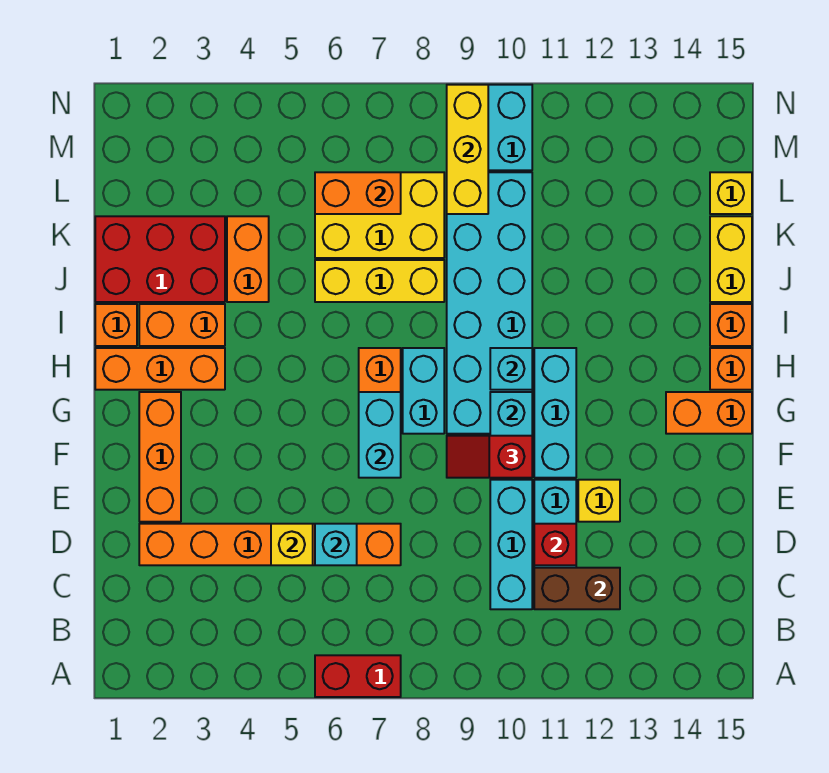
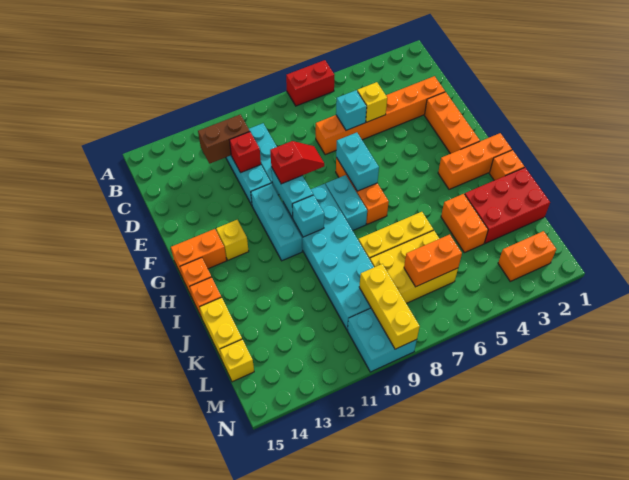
yellow 1x1 brick [578,480,620,522] -> yellow 1x1 brick moved to [216,220,249,260]
orange 1x2 brick [139,304,225,346] -> orange 1x2 brick moved to [498,231,556,281]

